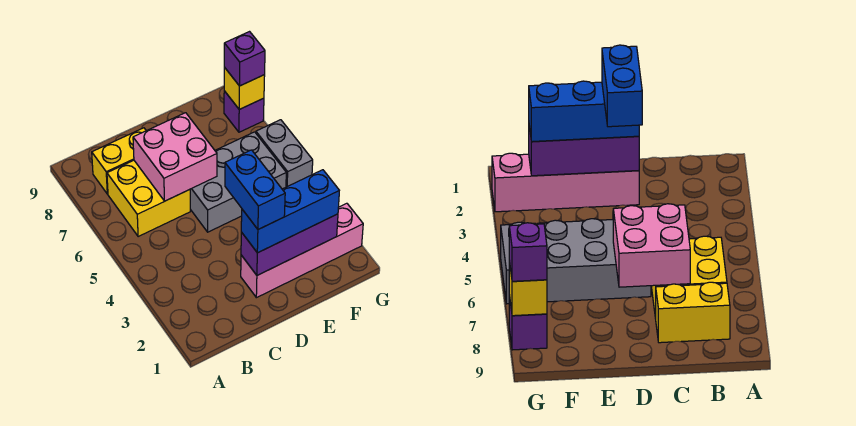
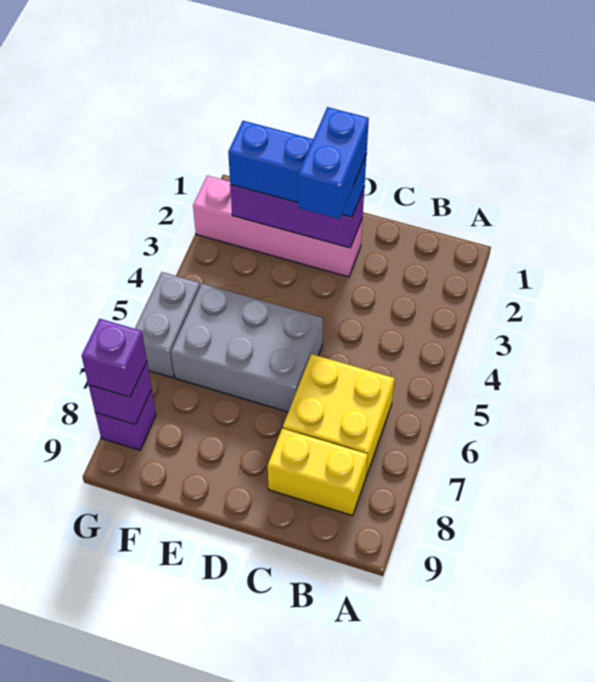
pink 2x2 brick [133,113,217,201] -> none
yellow 1x1 brick [224,67,265,109] -> purple 1x1 brick [89,362,152,425]

